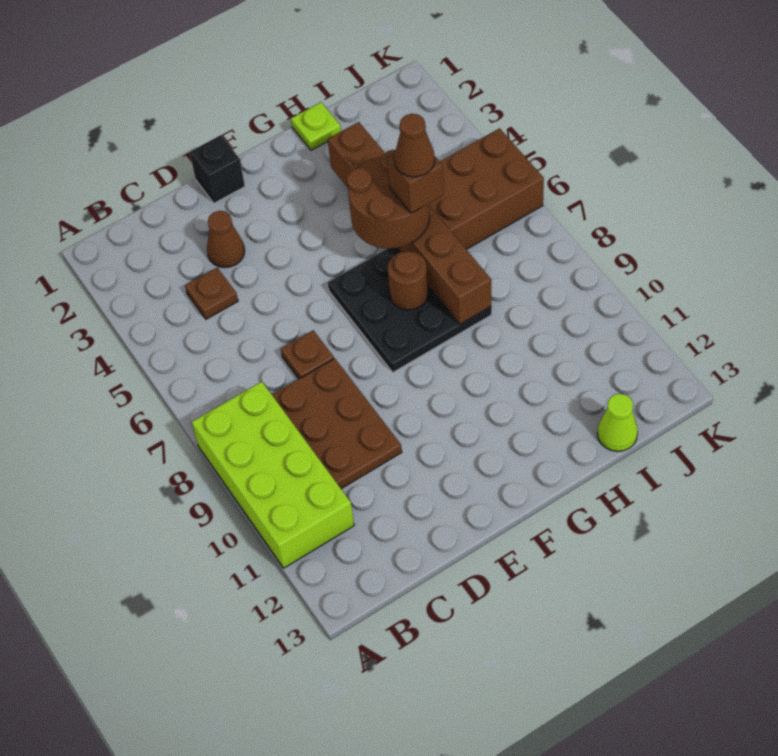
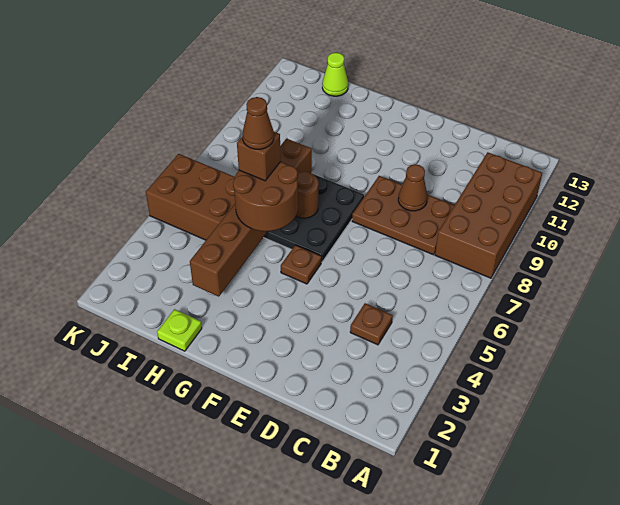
lime 2x4 brick [192,382,354,568] -> brown 2x4 brick [435,152,542,278]
brown 2x3 plate [272,358,402,489] -> brown 2x3 plate turned to [352,176,454,255]
brown 1x1 cone [207,211,245,268] -> brown 1x1 cone moved to [398,164,427,211]
brown 1x1 plate [281,330,334,379] -> brown 1x1 plate moved to [281,245,322,284]
black 1x1 brick [190,135,245,203] -> none

